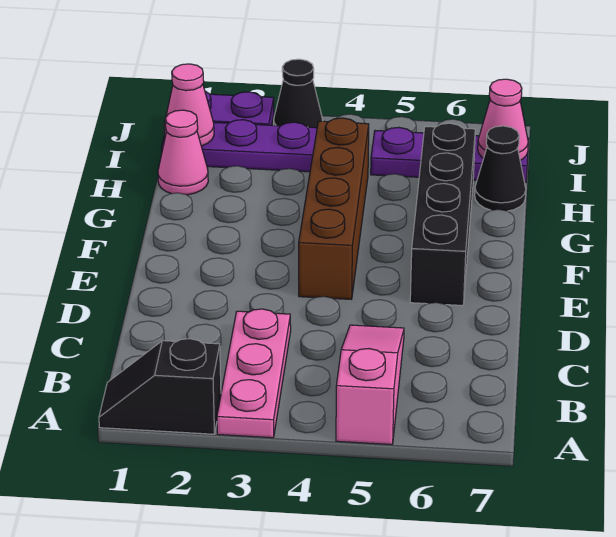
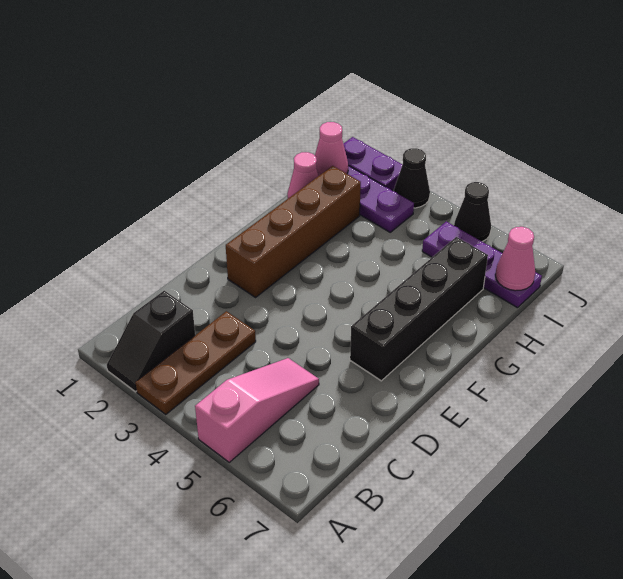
black 1x2 slope [99,339,221,434] -> black 1x2 slope turned to [107,291,195,392]
pink 1x3 plate [217,309,291,438] -> brown 1x3 plate [135,311,256,414]
brown 1x4 brick [299,118,369,299] -> brown 1x4 brick moved to [226,166,361,297]
black 1x1 cone [475,126,526,211] -> black 1x1 cone moved to [454,182,491,241]

